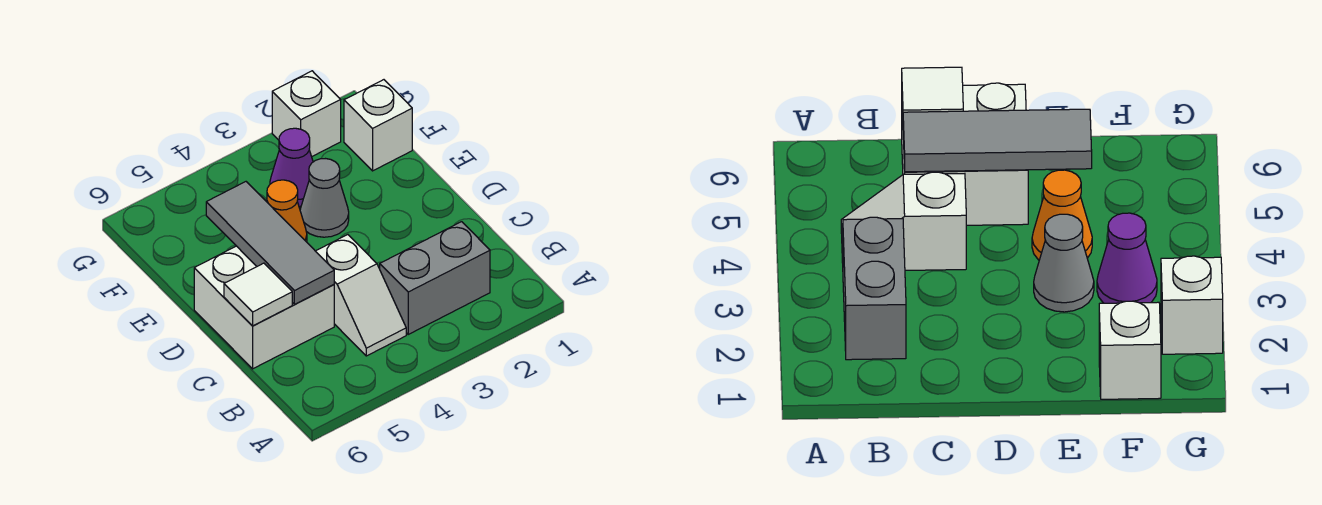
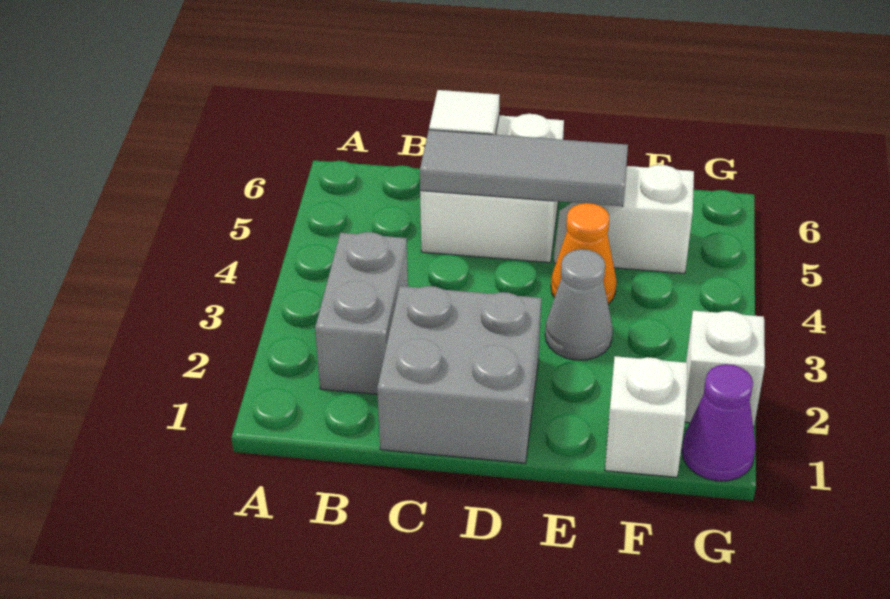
white 1x2 slope [316,235,406,356] -> white 1x2 slope moved to [554,165,694,274]
none -> grey 2x2 brick [377,286,541,463]
purple 1x1 cone [270,128,313,207] -> purple 1x1 cone moved to [682,364,756,481]

